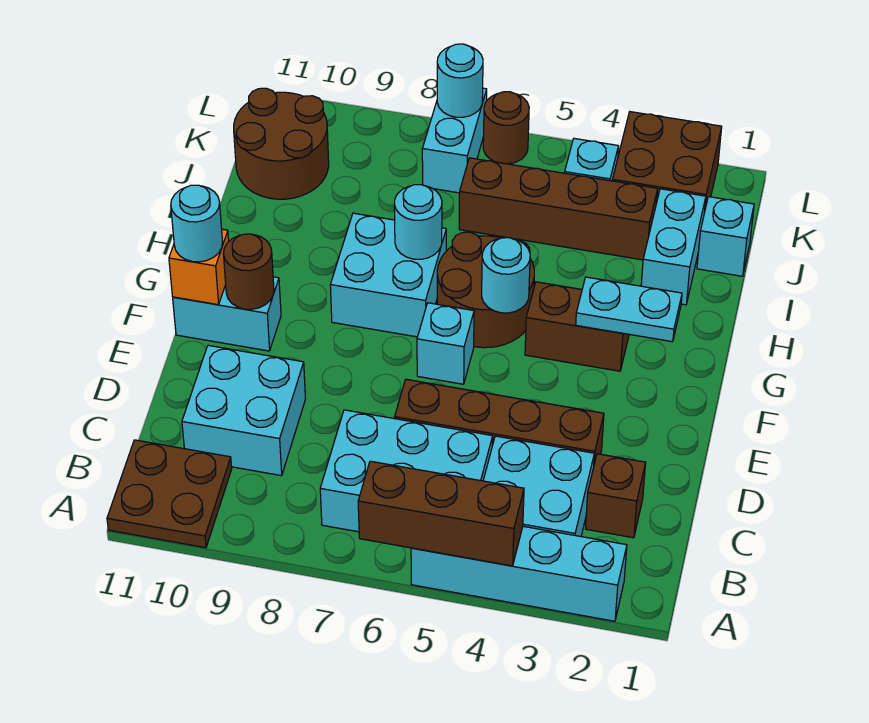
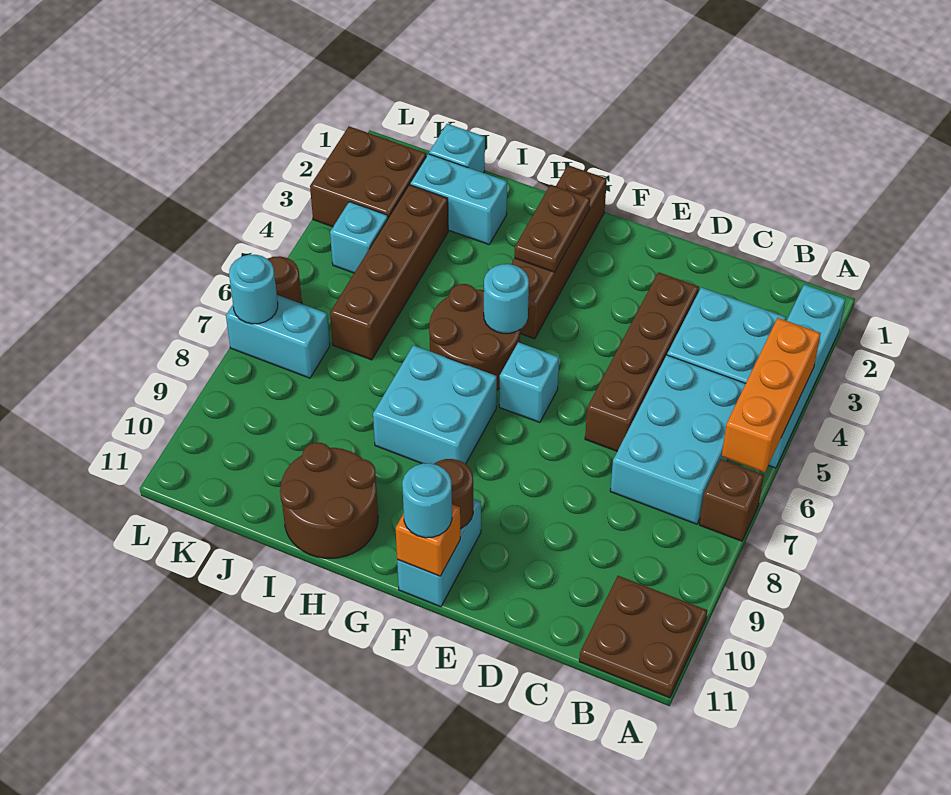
brown 1x3 brick [358,461,524,566] -> orange 1x3 brick [722,318,821,473]
brown 1x1 brick [586,454,646,538] -> brown 1x1 brick moved to [699,459,764,541]
cyan 2x2 brick [182,345,305,476] -> none
cyan 1x2 plate [576,277,682,342] -> brown 1x2 plate [514,185,590,272]
brown 1x2 brick [525,282,629,371] -> brown 1x4 brick [511,165,607,339]
cyan 1x1 round brick [394,185,442,259] -> none
brown 2x2 round brick [234,88,329,199] -> brown 2x2 round brick moved to [280,442,378,558]

